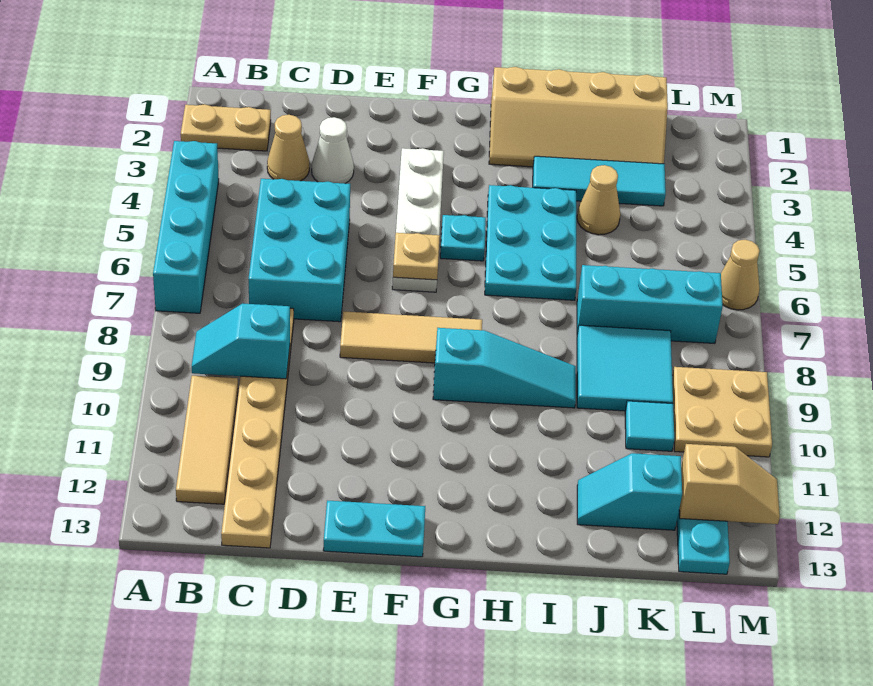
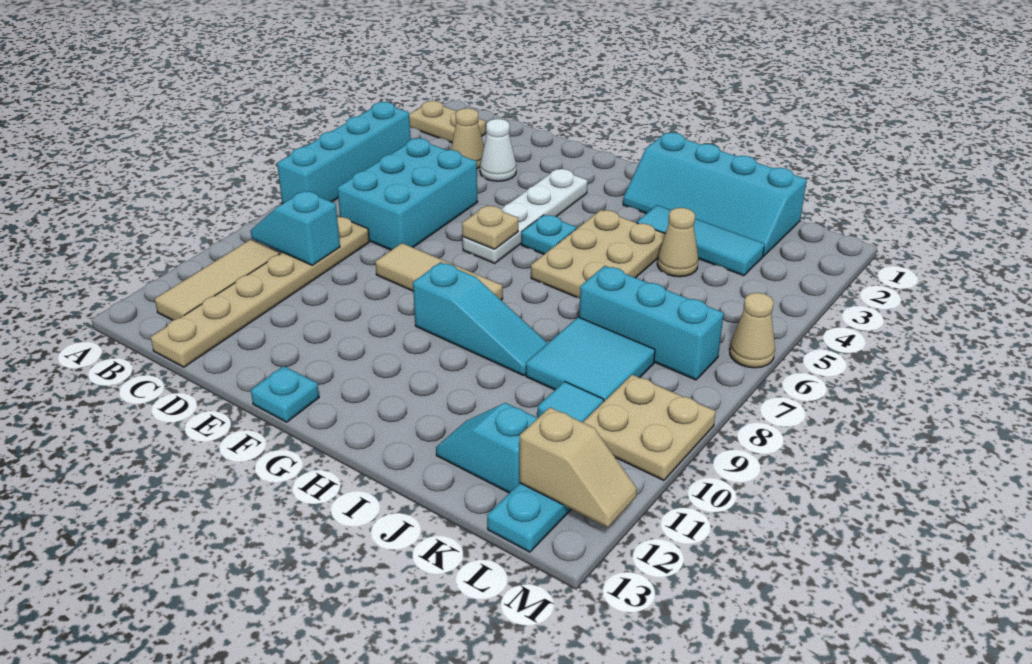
cyan 1x2 plate [323,501,425,557] -> cyan 1x1 plate [251,366,319,422]
tan 2x4 slope [489,67,668,167] -> cyan 2x4 slope [623,133,807,256]
cyan 2x3 plate [485,185,576,300] -> tan 2x3 plate [531,210,665,298]

